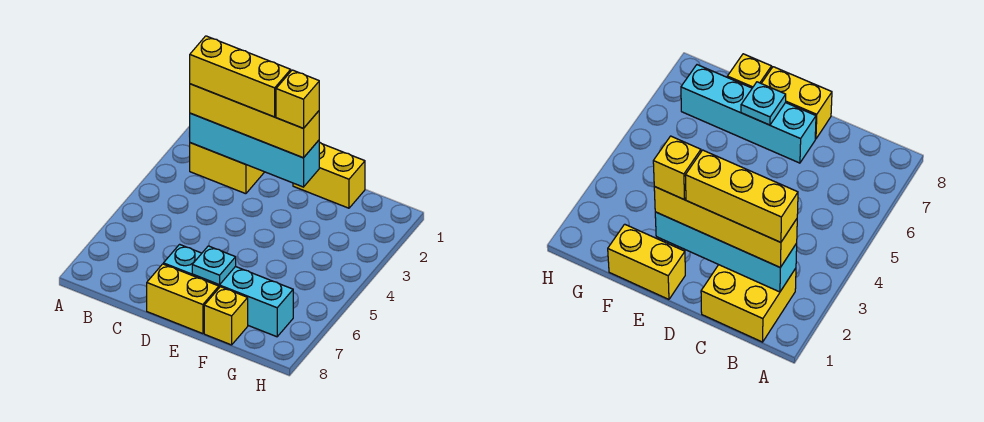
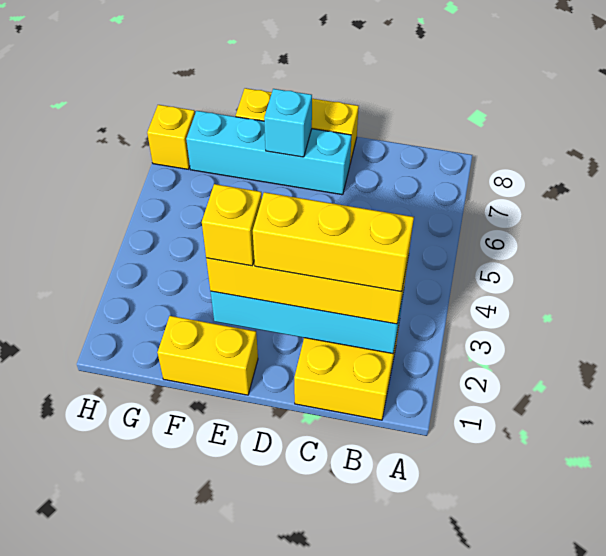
cyan 1x1 plate [192,246,236,285] -> cyan 1x1 brick [264,89,312,157]
none -> yellow 1x1 brick [147,105,195,169]

